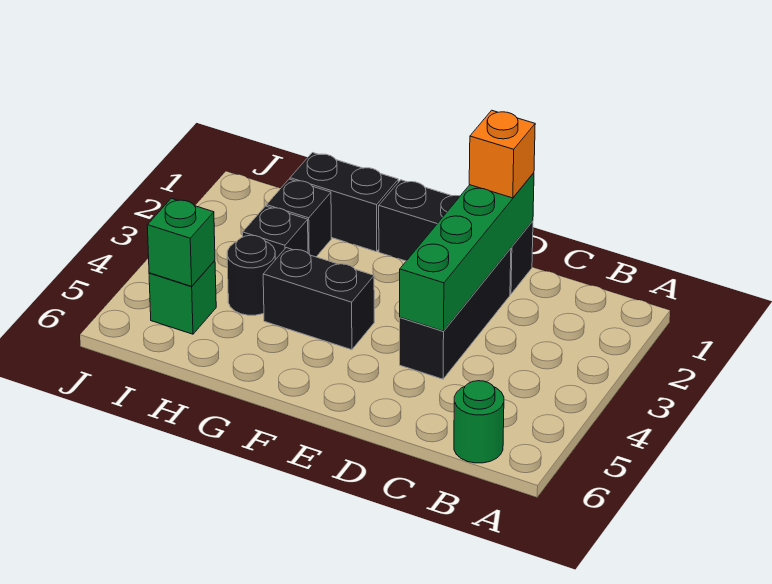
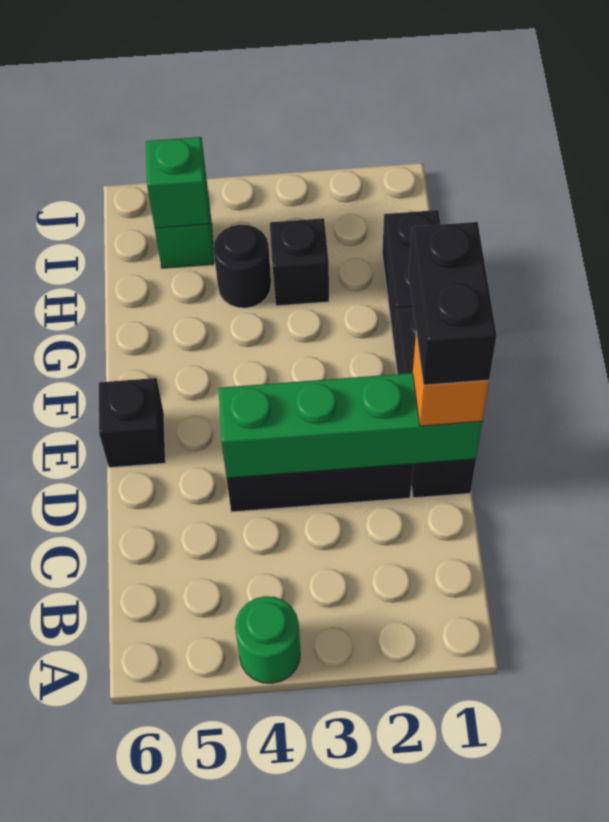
green 1x1 round brick [454,381,504,463] -> green 1x1 round brick moved to [235,596,300,683]
black 1x2 brick [263,248,374,350] -> black 1x2 brick moved to [409,222,497,385]
black 1x1 brick [267,179,331,257] -> black 1x1 brick moved to [99,378,166,468]

